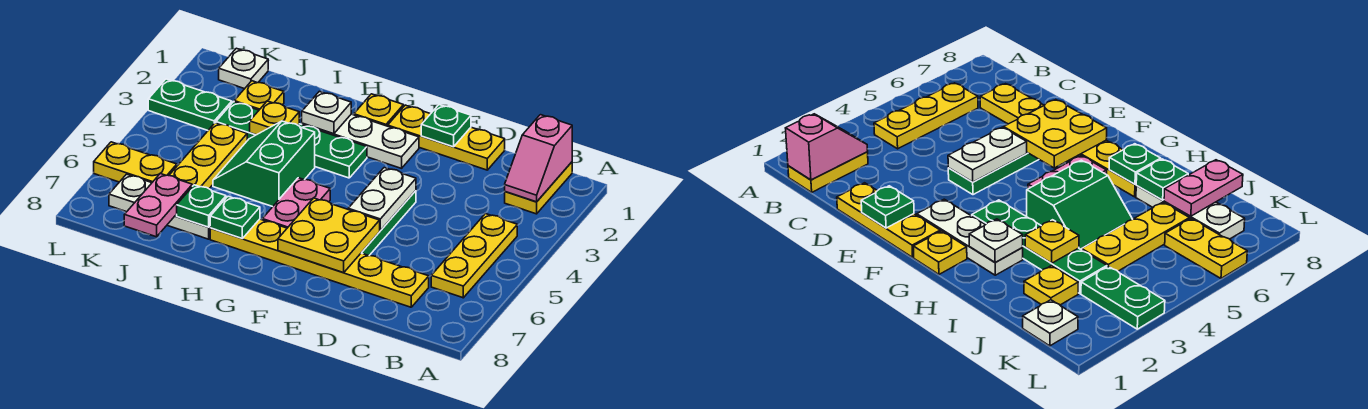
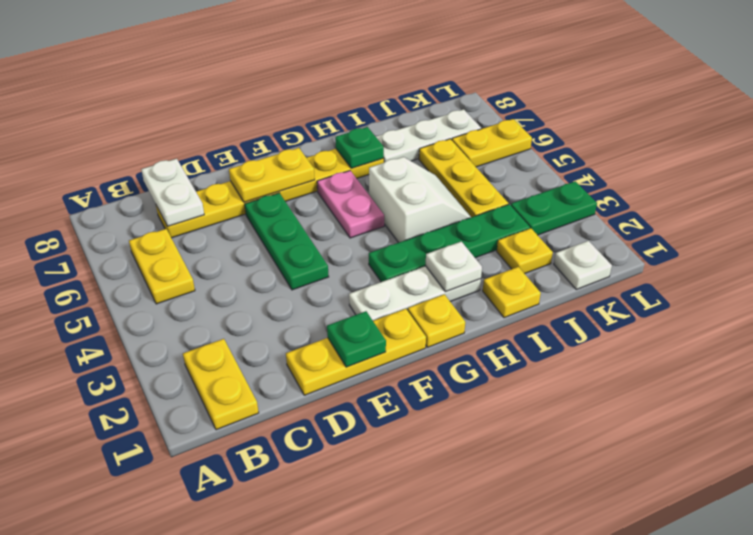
pink 1x2 slope [505,115,572,202] -> none
yellow 1x3 plate [431,214,517,298] -> yellow 1x2 plate [129,229,195,304]
white 1x2 plate [348,168,416,231] -> white 1x2 plate moved to [141,159,204,226]
yellow 2x2 plate [278,198,380,273] -> yellow 1x2 plate [229,148,315,202]
green 2x2 slope [213,121,315,207] -> white 2x2 slope [369,157,471,243]
yellow 1x1 plate [250,101,299,135] -> yellow 1x1 plate moved to [483,267,541,318]
green 1x1 plate [177,185,226,227] -> none
pink 1x2 plate [124,174,192,237] -> none

